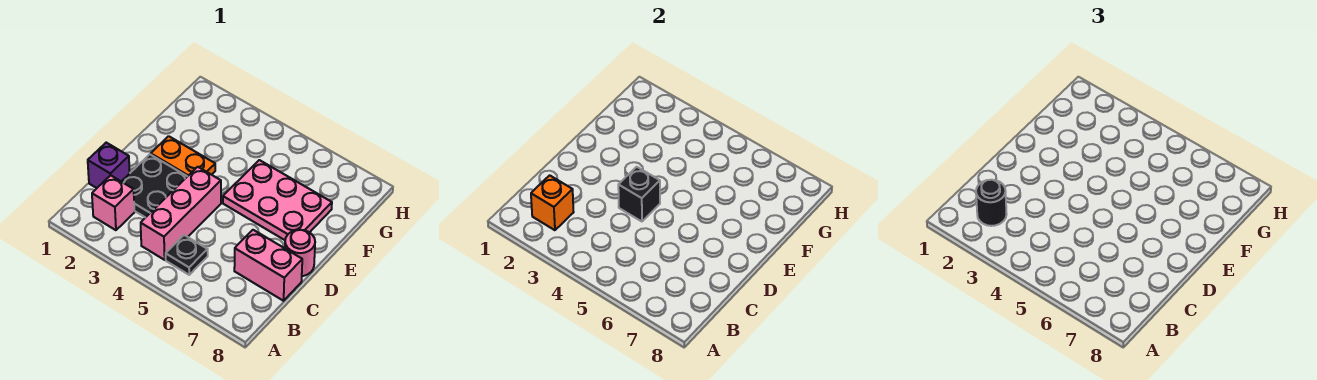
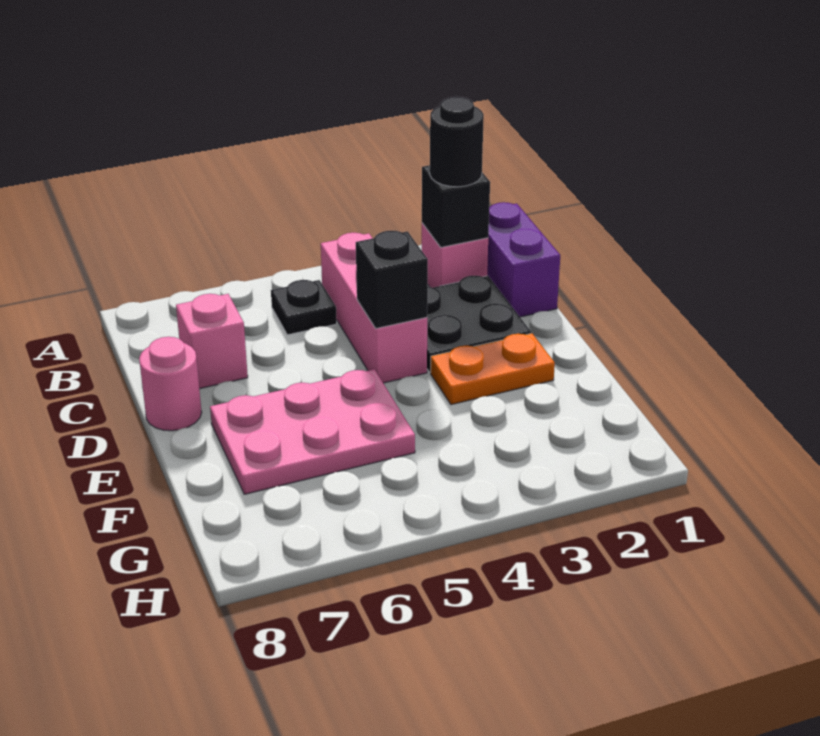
orange 1x1 brick [531,175,574,230] -> black 1x1 brick [422,165,490,247]
purple 1x1 brick [88,143,130,188] -> purple 1x2 brick [487,202,560,317]
pink 1x2 brick [234,230,302,301] -> pink 1x1 brick [176,294,248,389]

